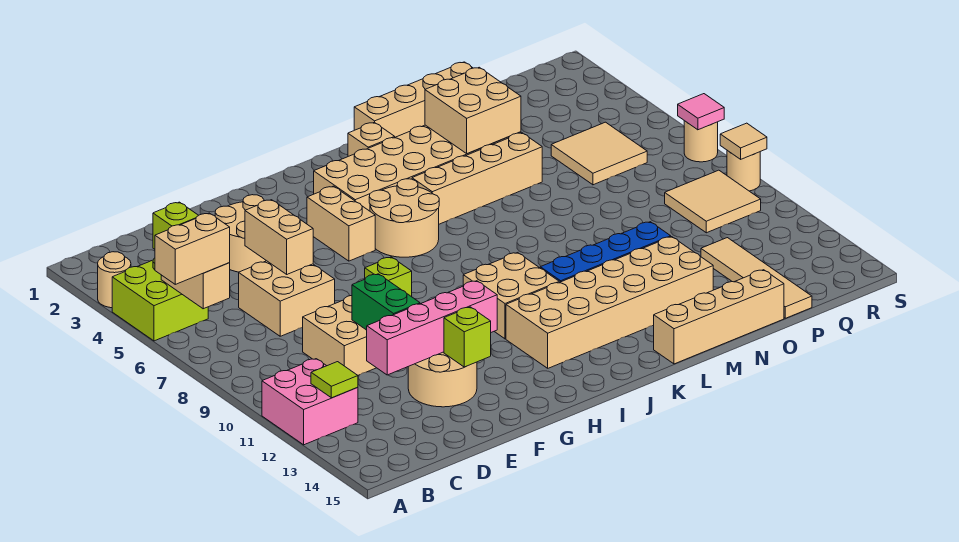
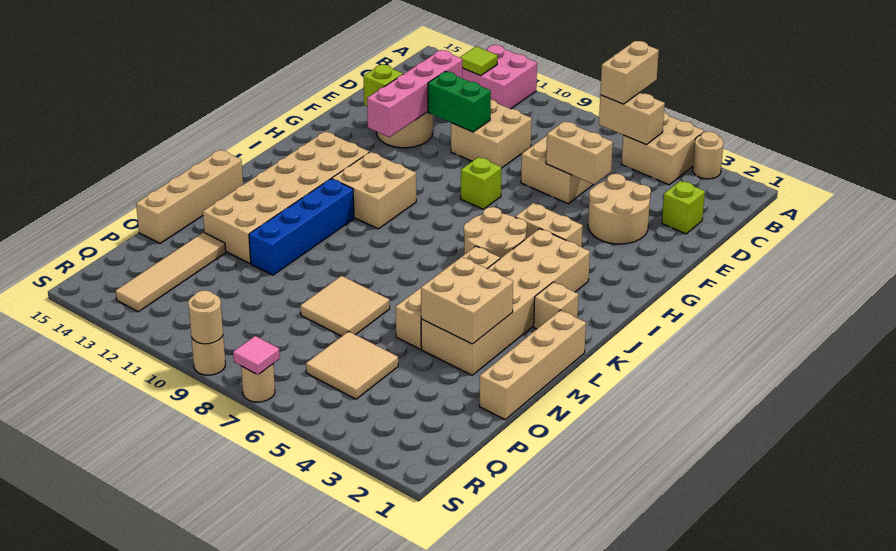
lime 2x2 brick [112,258,208,341] -> tan 2x2 brick [622,112,704,185]
tan 1x4 tile [701,238,812,318] -> tan 1x4 tile turned to [116,232,226,312]
tan 2x2 tile [665,170,761,233] -> tan 2x2 tile moved to [300,276,390,336]
tan 1x1 tile [720,123,767,159] -> tan 1x1 round brick [188,290,223,344]

